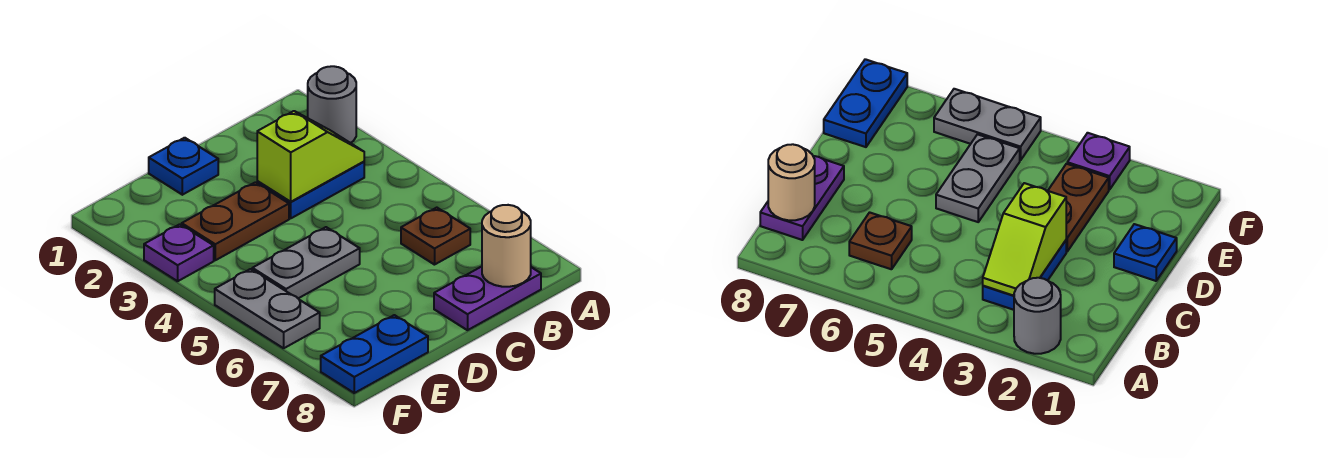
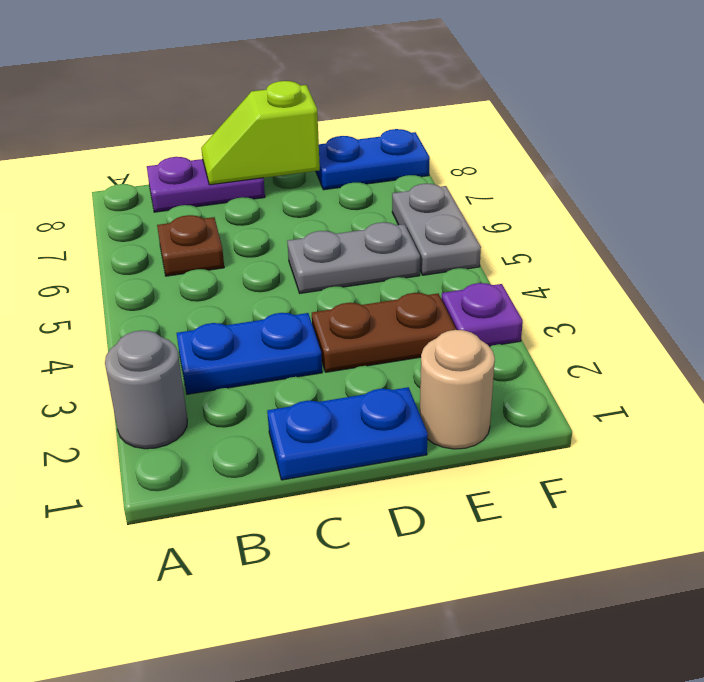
lime 1x2 slope [257,111,364,202] -> lime 1x2 slope moved to [201,81,320,185]
tan 1x1 round brick [482,205,531,287] -> tan 1x1 round brick moved to [420,330,495,449]
blue 1x1 plate [149,138,218,195] -> blue 1x2 plate [267,387,428,480]

